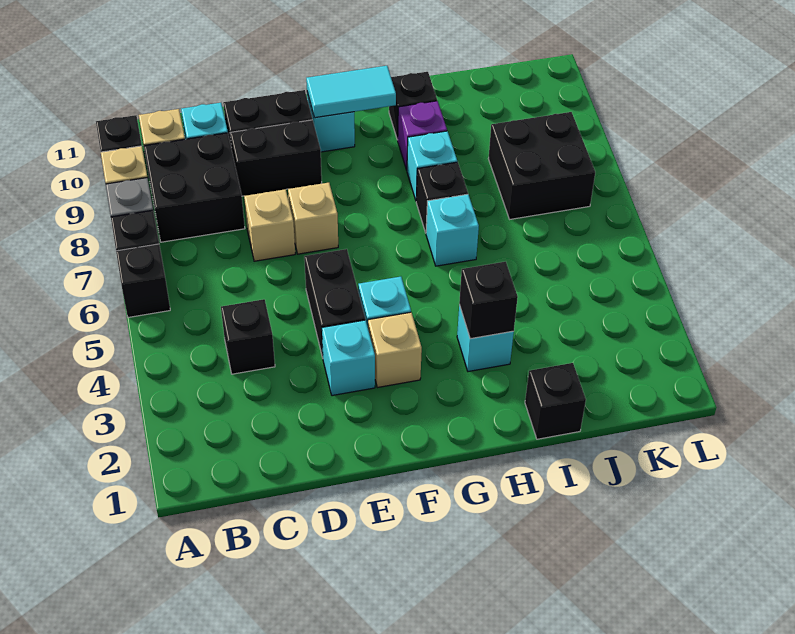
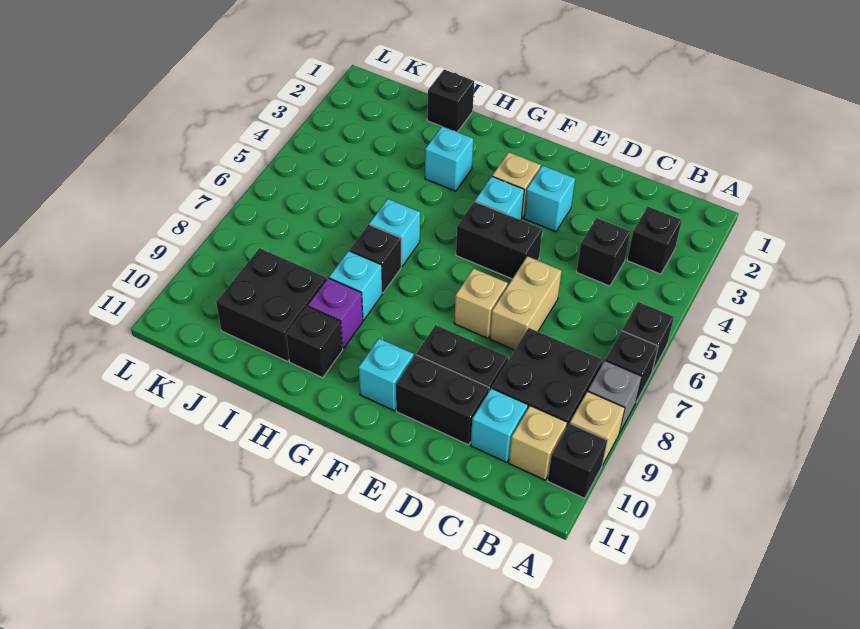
tan 1x1 brick [244,189,295,261] -> tan 1x2 brick [490,256,562,350]
black 1x2 brick [304,249,365,358] -> black 1x2 brick turned to [456,201,542,279]
cyan 1x2 tile [306,66,396,118] -> none
black 1x1 brick [459,262,518,339] -> black 1x1 brick moved to [627,207,682,274]
black 2x2 brick [488,112,595,219] -> black 2x2 brick moved to [216,248,327,362]

